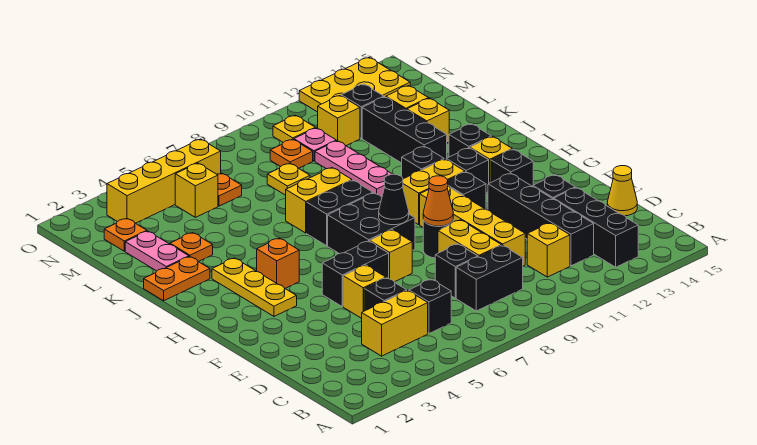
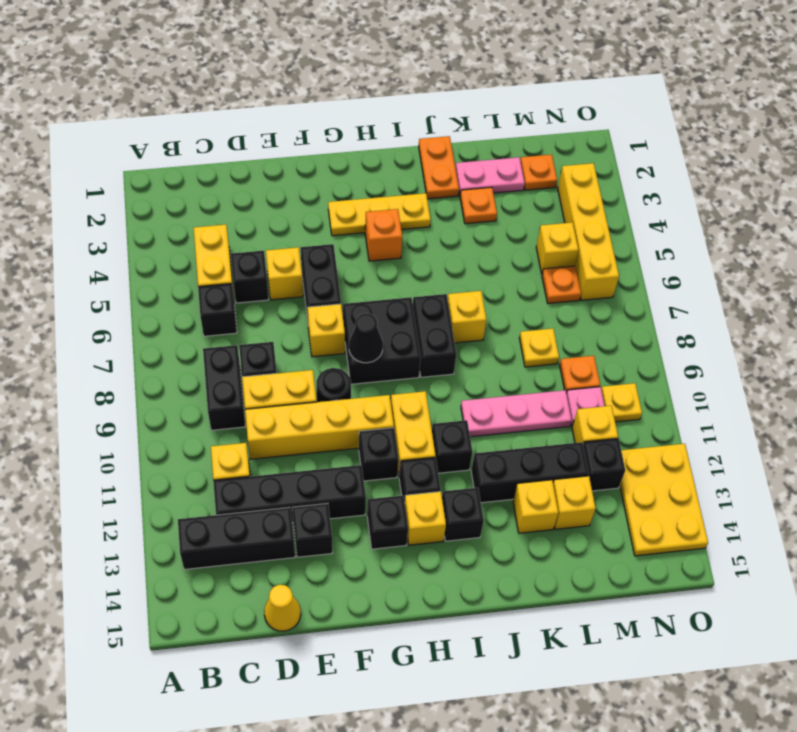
orange 1x1 cone [423,176,453,226] -> none
yellow 1x2 brick [286,168,352,233] -> yellow 1x1 brick [448,291,486,343]

